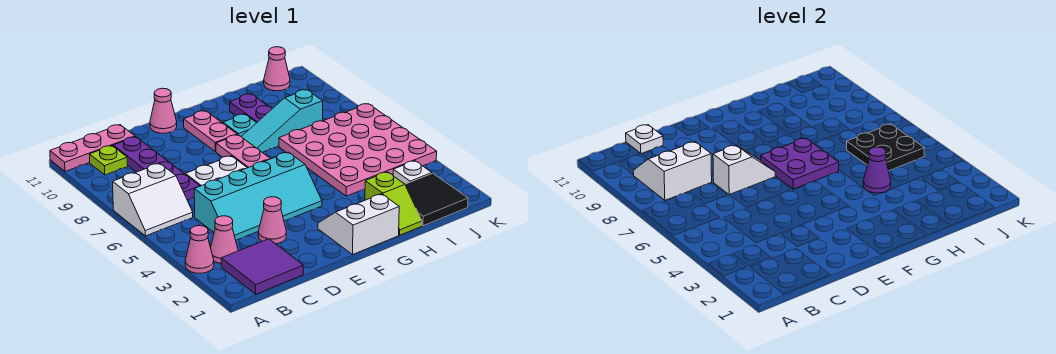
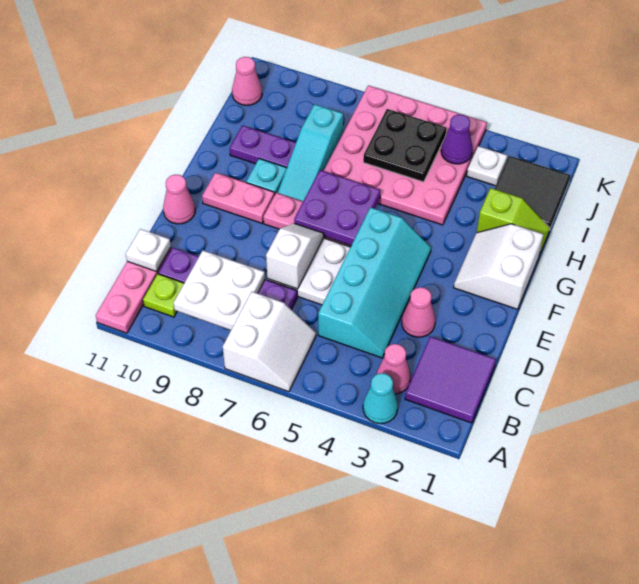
pink 1x1 cone [185,226,214,273] -> cyan 1x1 cone [363,373,398,424]
white 2x2 slope [633,142,712,200] -> white 2x2 plate [174,251,265,330]
purple 1x1 cone [863,147,891,193] -> purple 1x1 cone moved to [441,114,473,164]

